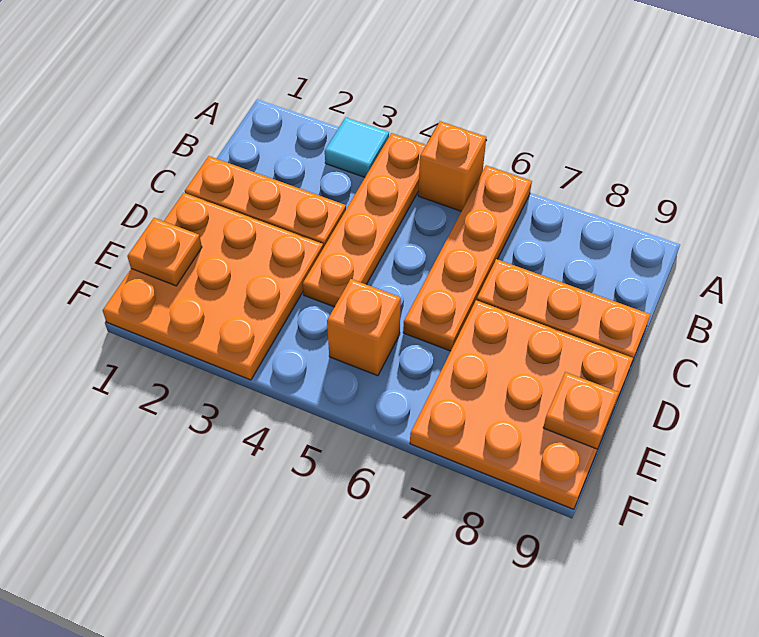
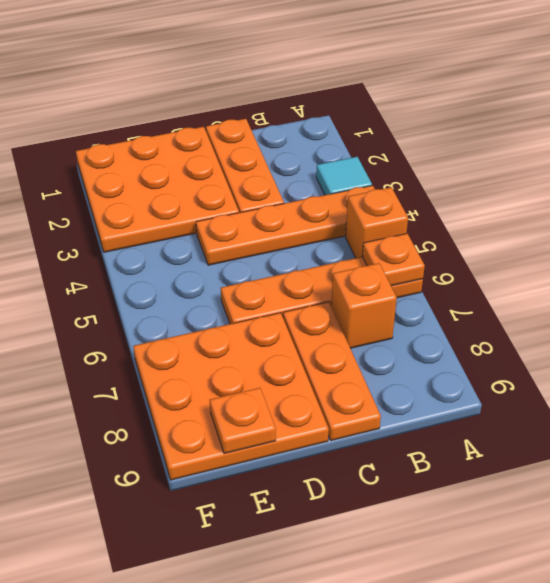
orange 1x1 plate [127,218,202,286] -> orange 1x1 plate moved to [362,234,425,286]
orange 1x1 brick [327,279,401,376] -> orange 1x1 brick moved to [331,263,397,348]

